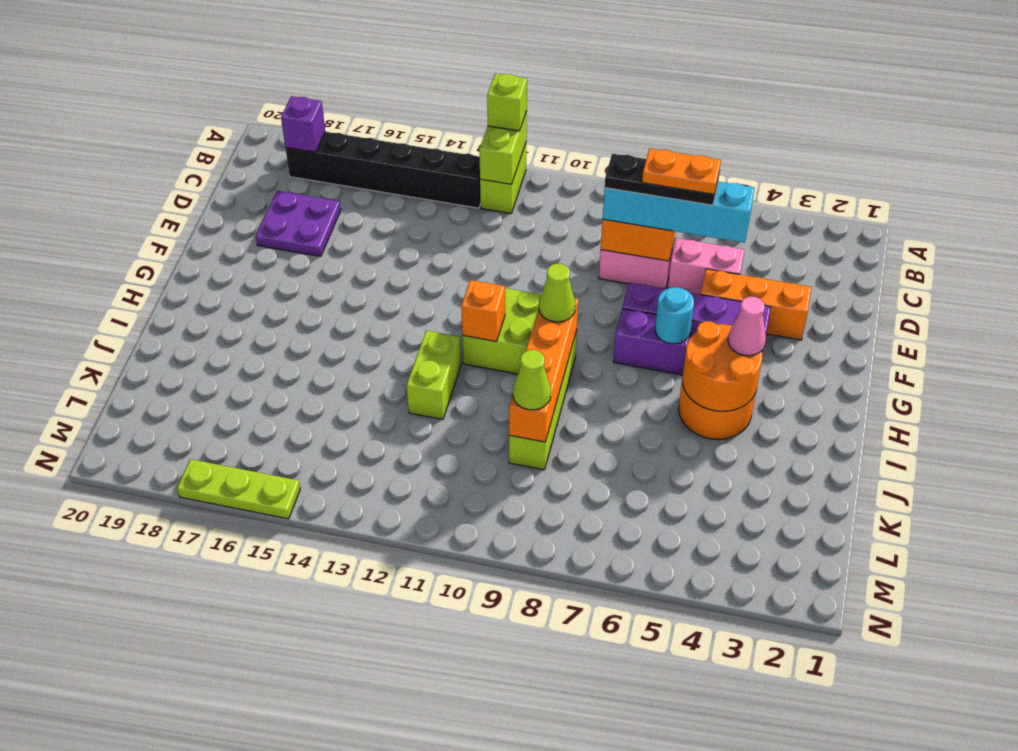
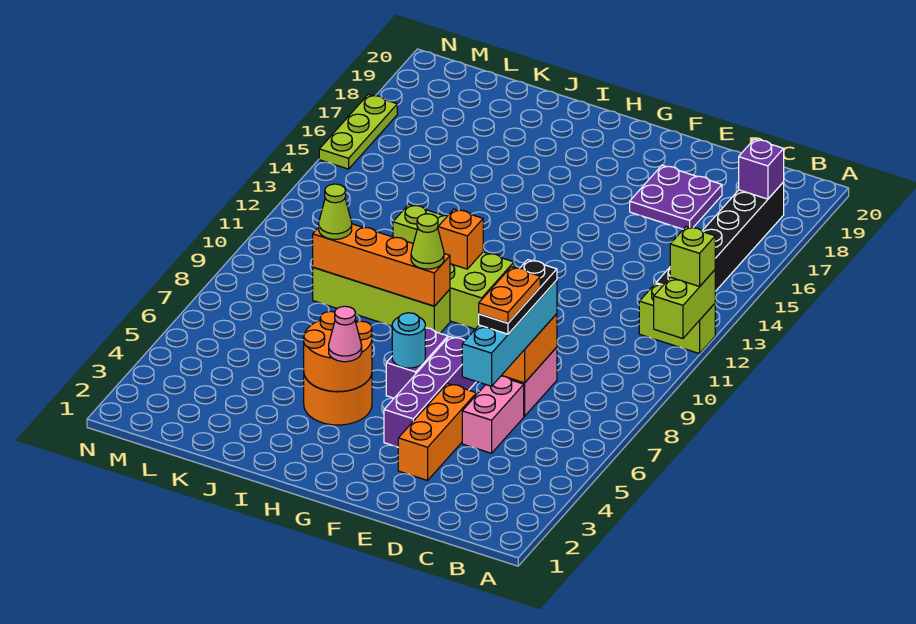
lime 1x2 brick [479,111,527,184] -> lime 1x2 brick turned to [654,270,715,339]

